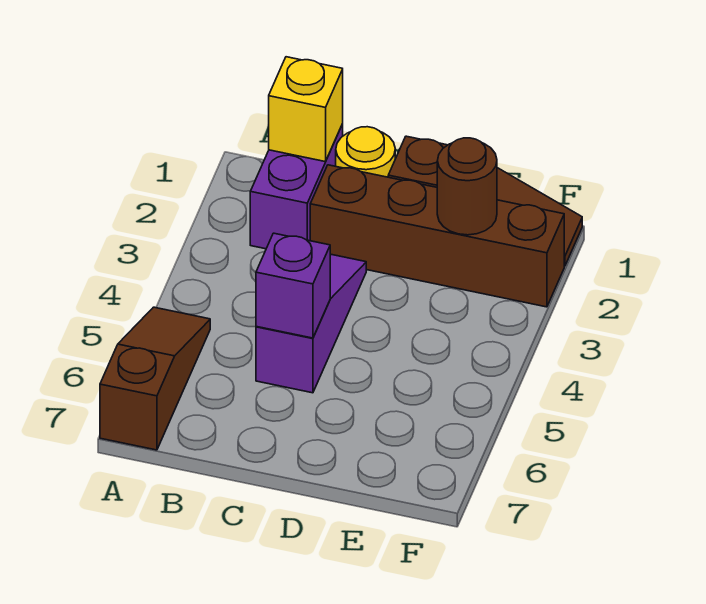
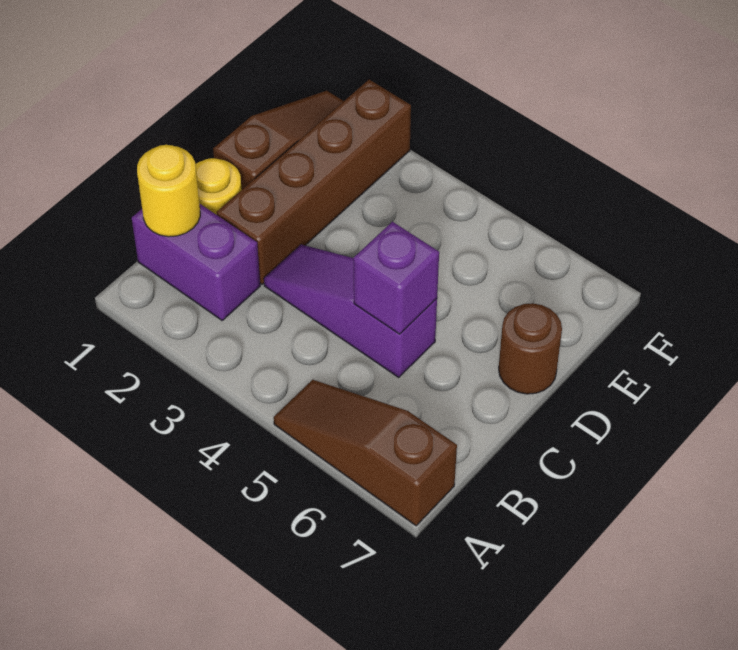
yellow 1x1 brick [269,57,343,162] -> yellow 1x1 round brick [137,145,200,237]
brown 1x1 round brick [437,138,497,235] -> brown 1x1 round brick moved to [499,303,562,394]

